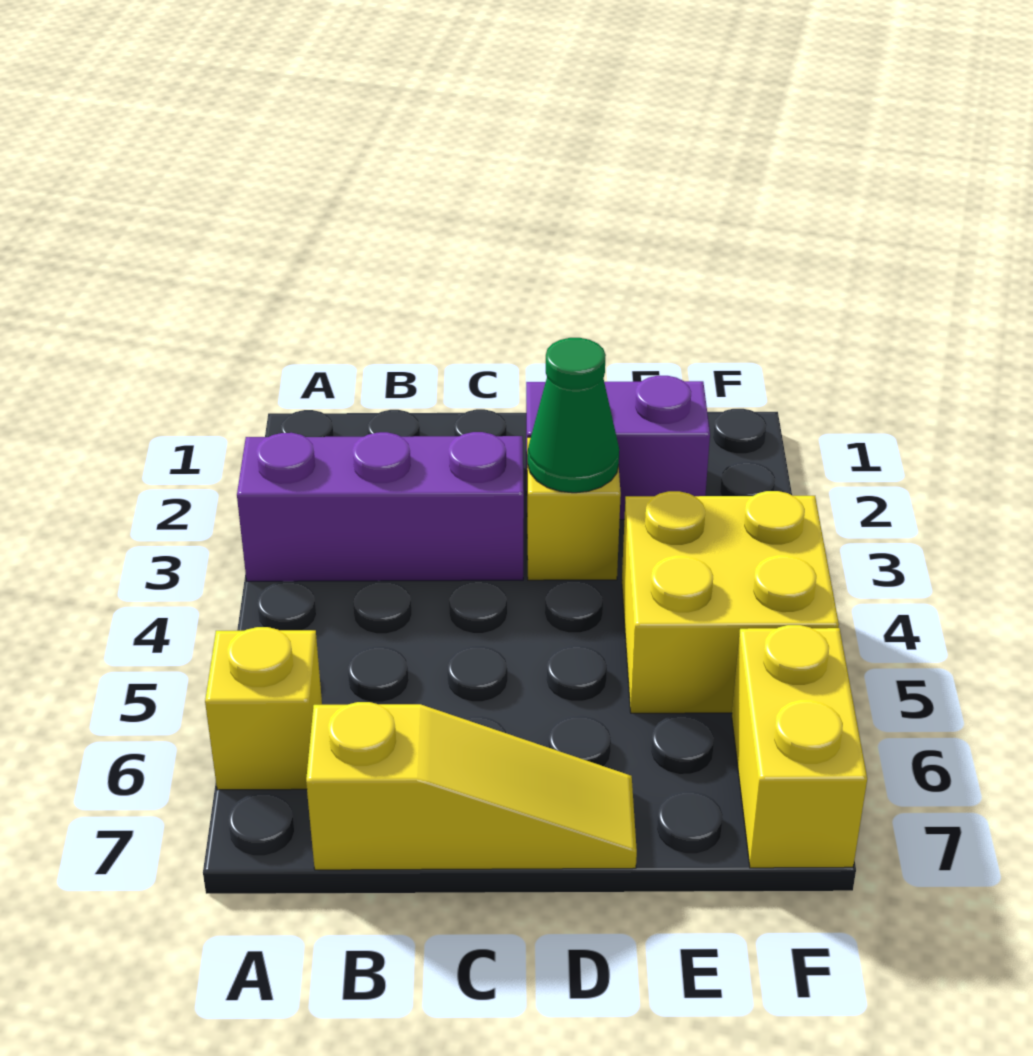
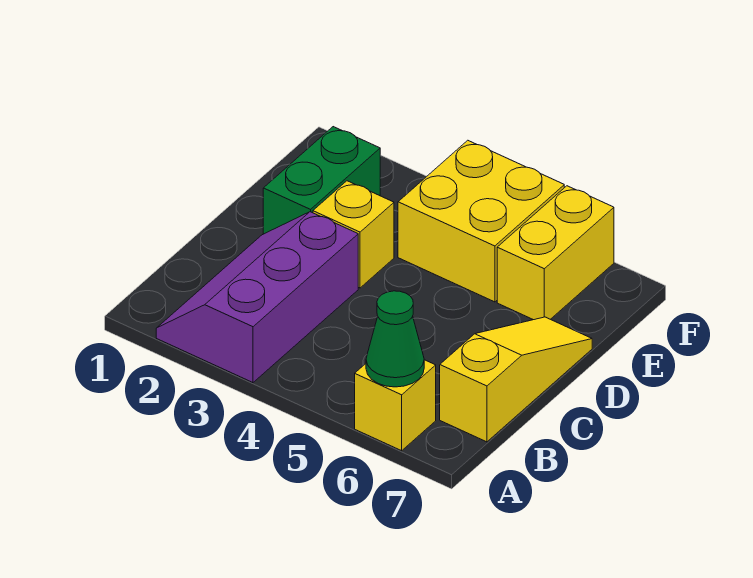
purple 1x2 brick [526,376,710,520] -> green 1x2 brick [263,127,380,234]
green 1x1 cone [528,338,619,493] -> green 1x1 cone moved to [366,291,424,387]
yellow 1x2 brick [732,625,867,868] -> yellow 1x2 brick turned to [497,186,614,320]

